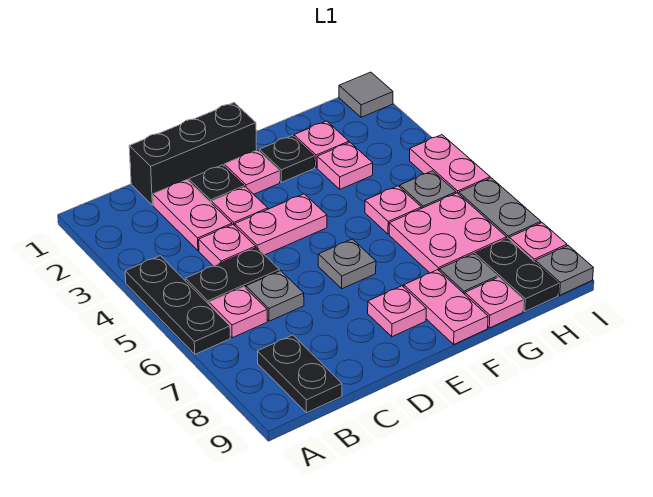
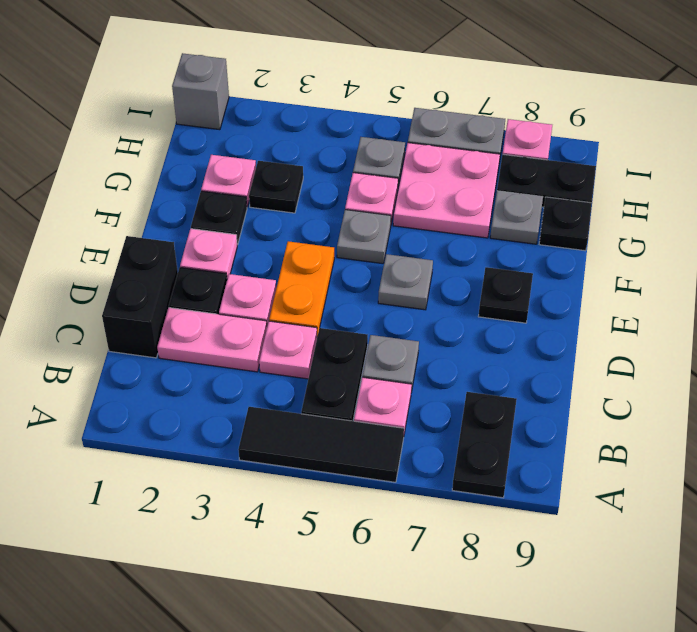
black 1x3 plate [125,256,230,354] -> black 1x3 tile [238,407,404,482]
black 1x2 plate [257,335,342,413] -> black 1x2 plate turned to [452,392,517,498]
black 1x3 brick [129,103,257,205] -> black 1x2 brick [102,236,178,358]
pink 1x2 plate [235,194,327,255] -> orange 1x2 plate [269,241,334,337]
pink 1x1 plate [368,286,426,337] -> black 1x1 plate [478,267,533,323]
pink 1x2 plate [404,270,488,344] -> none
pink 1x1 plate [317,142,373,189] -> black 1x1 plate [249,161,303,213]
pink 1x1 plate [465,277,524,328] -> black 1x1 plate [539,197,592,251]
grey 1x1 tile [339,72,393,117] -> grey 1x1 brick [172,53,229,130]
pink 1x2 plate [410,135,490,194] -> none
grey 1x1 plate [535,246,593,295] -> grey 1x1 plate moved to [337,210,391,264]

